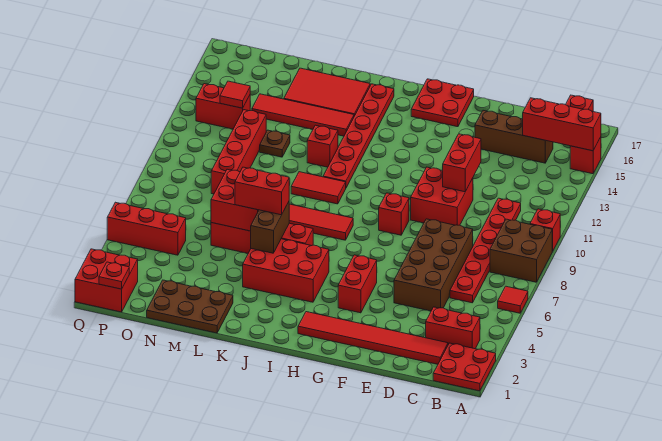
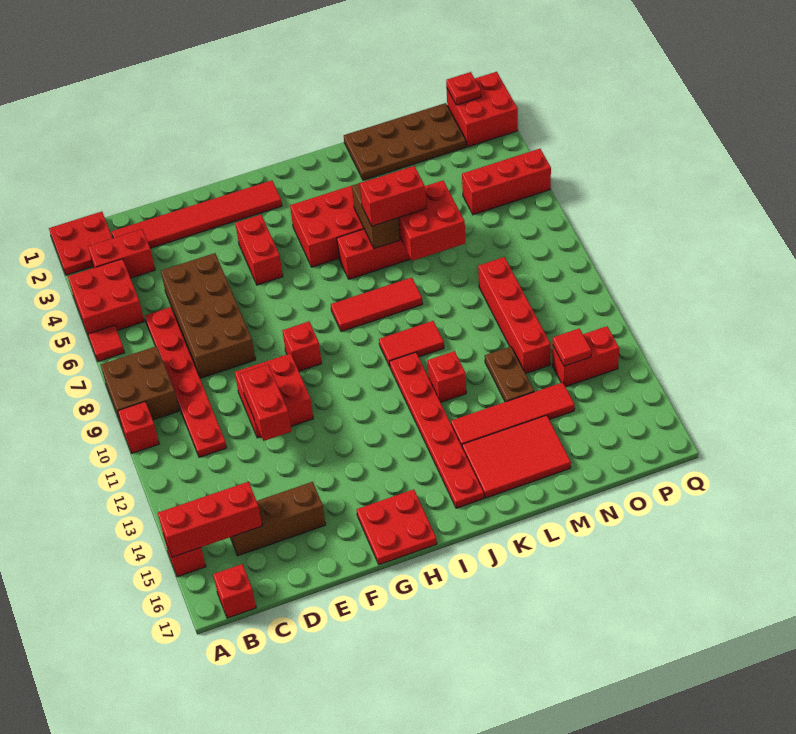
none -> red 2x2 brick [68,259,144,337]
brown 2x3 plate [147,280,233,333] -> brown 2x4 plate [344,103,466,180]
brown 1x1 plate [260,130,290,157] -> brown 1x2 plate [485,347,534,402]

